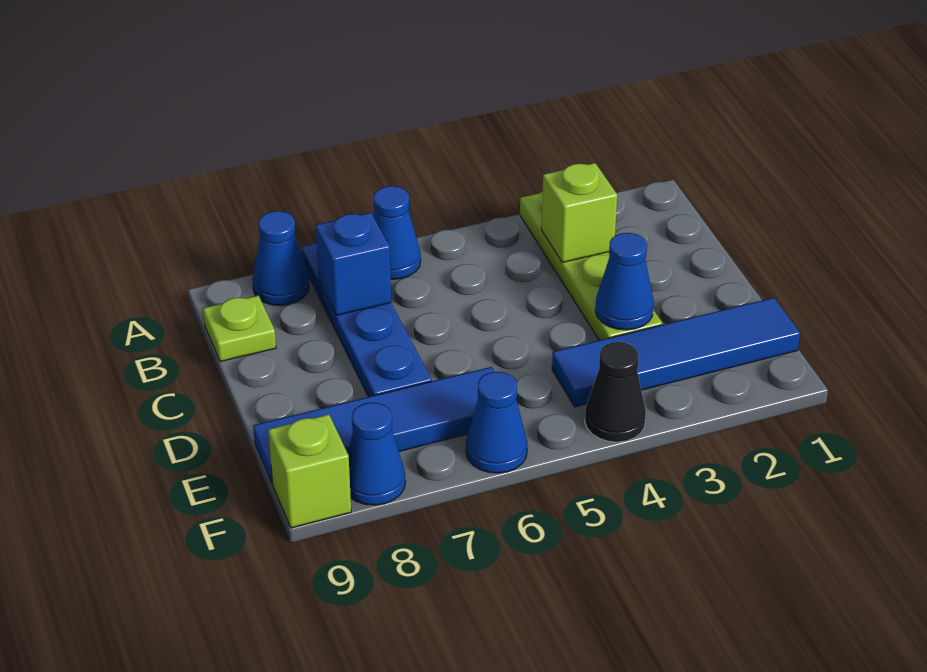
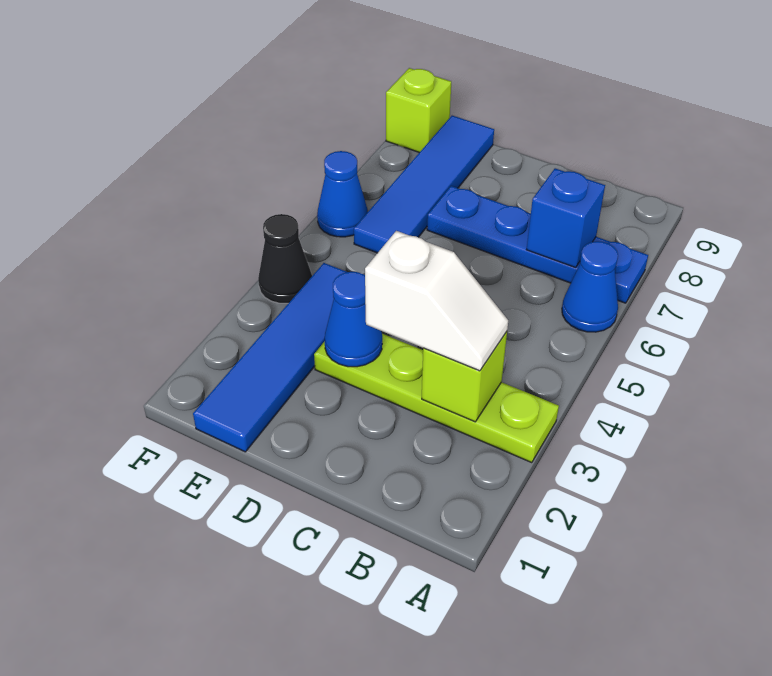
blue 1x1 cone [252,211,309,306] -> none
none -> white 1x2 slope [365,231,508,371]
lime 1x1 plate [203,295,276,362] -> none
blue 1x1 cone [348,402,405,505] -> none

